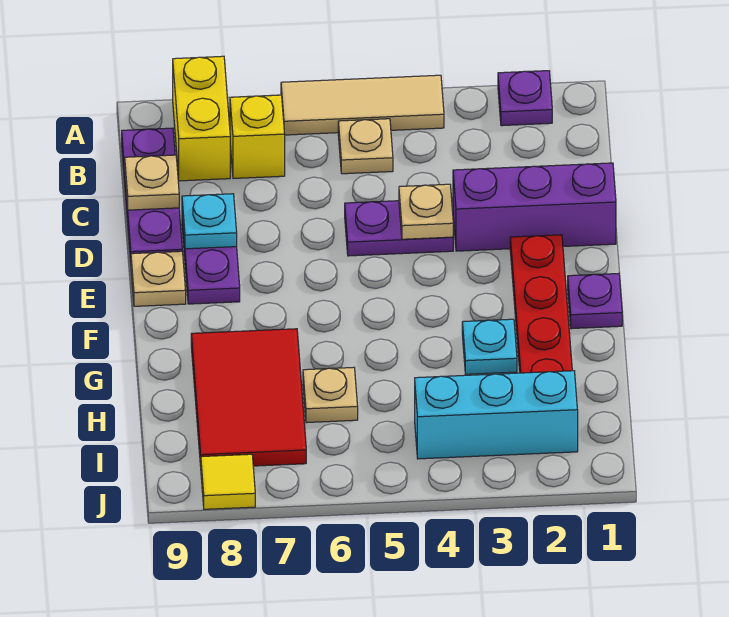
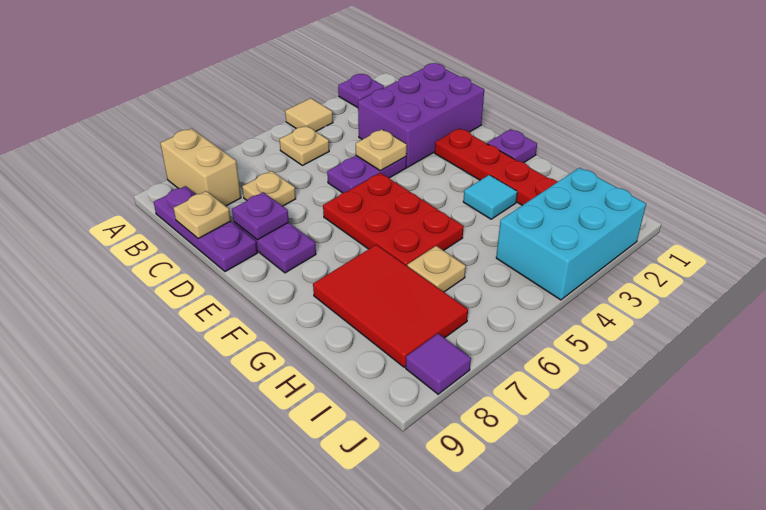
tan 1x3 tile [281,75,444,135] -> tan 1x1 tile [285,98,333,131]
yellow 1x2 brick [173,56,230,181] -> tan 1x2 brick [160,129,241,206]
yellow 1x1 brick [230,95,285,178] -> none
purple 1x3 brick [453,163,616,251] -> purple 2x3 brick [358,63,484,167]
cyan 1x1 plate [182,194,237,249] -> purple 1x1 plate [232,192,289,240]
none -> red 2x3 plate [323,173,464,266]
tan 1x1 plate [131,251,186,306] -> tan 1x1 plate moved to [242,171,296,206]
cyan 1x1 plate [462,319,517,374] -> cyan 1x1 tile [463,175,517,219]
cyan 1x3 brick [415,371,578,459] -> cyan 2x3 brick [496,168,646,300]
yellow 1x1 tile [201,454,255,509] -> purple 1x1 tile [406,334,471,394]

